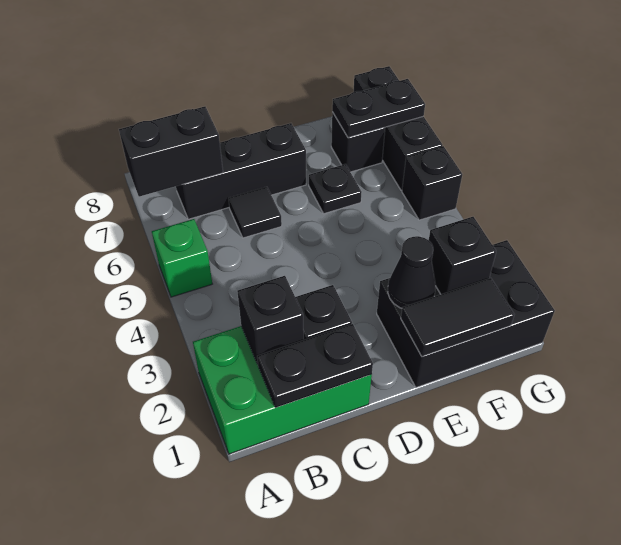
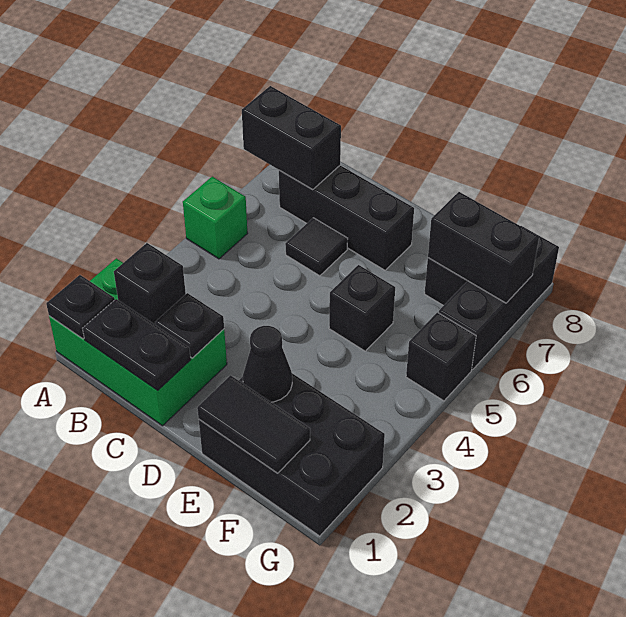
black 1x1 plate [309,164,362,214] -> black 1x1 plate moved to [46,275,115,339]
black 1x1 brick [429,217,496,294] -> black 1x1 brick moved to [329,265,395,351]
black 1x2 plate [332,79,425,138] -> black 1x2 brick [428,192,539,303]

